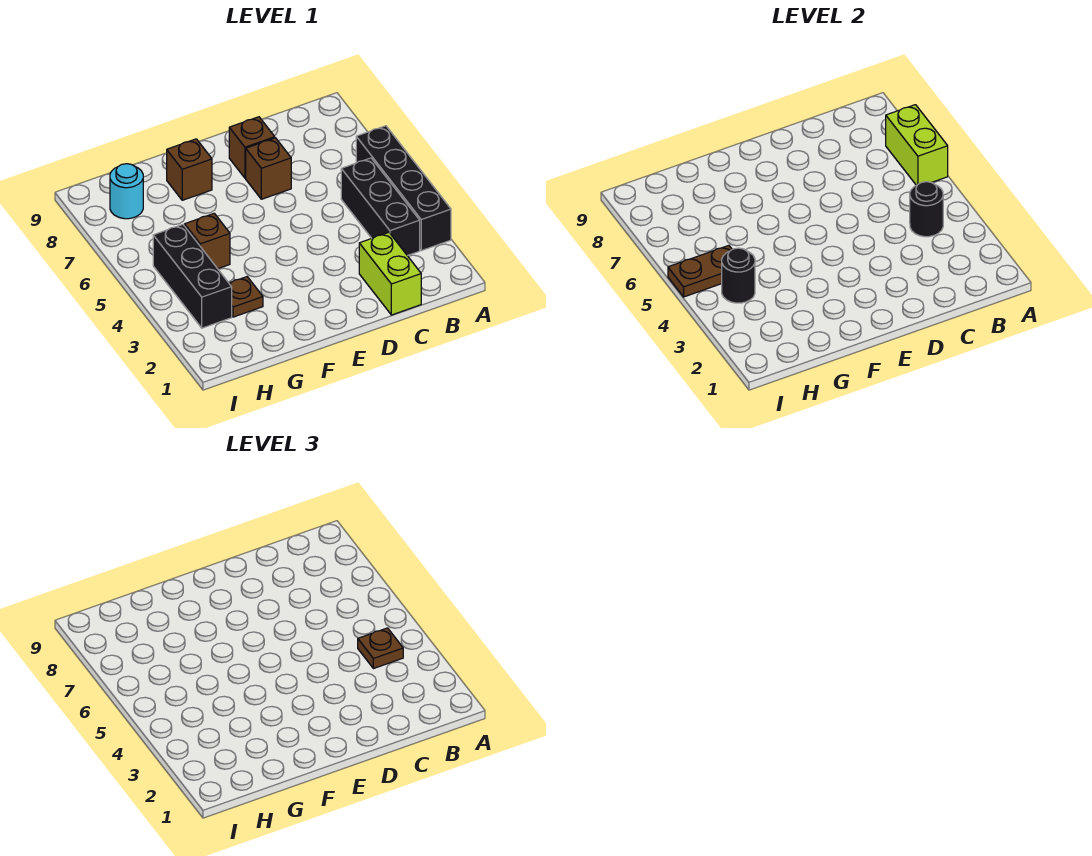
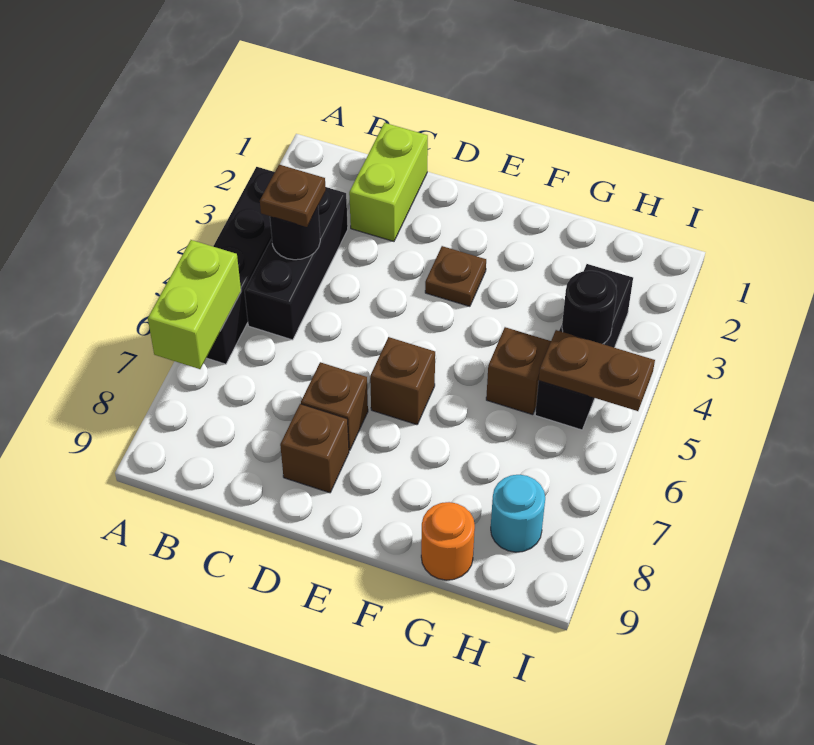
brown 1x1 brick [167,139,212,200] -> brown 1x1 brick moved to [370,337,435,425]
brown 1x1 plate [229,277,263,317] -> brown 1x1 plate moved to [425,246,486,306]
none -> orange 1x1 round brick [421,502,475,580]

